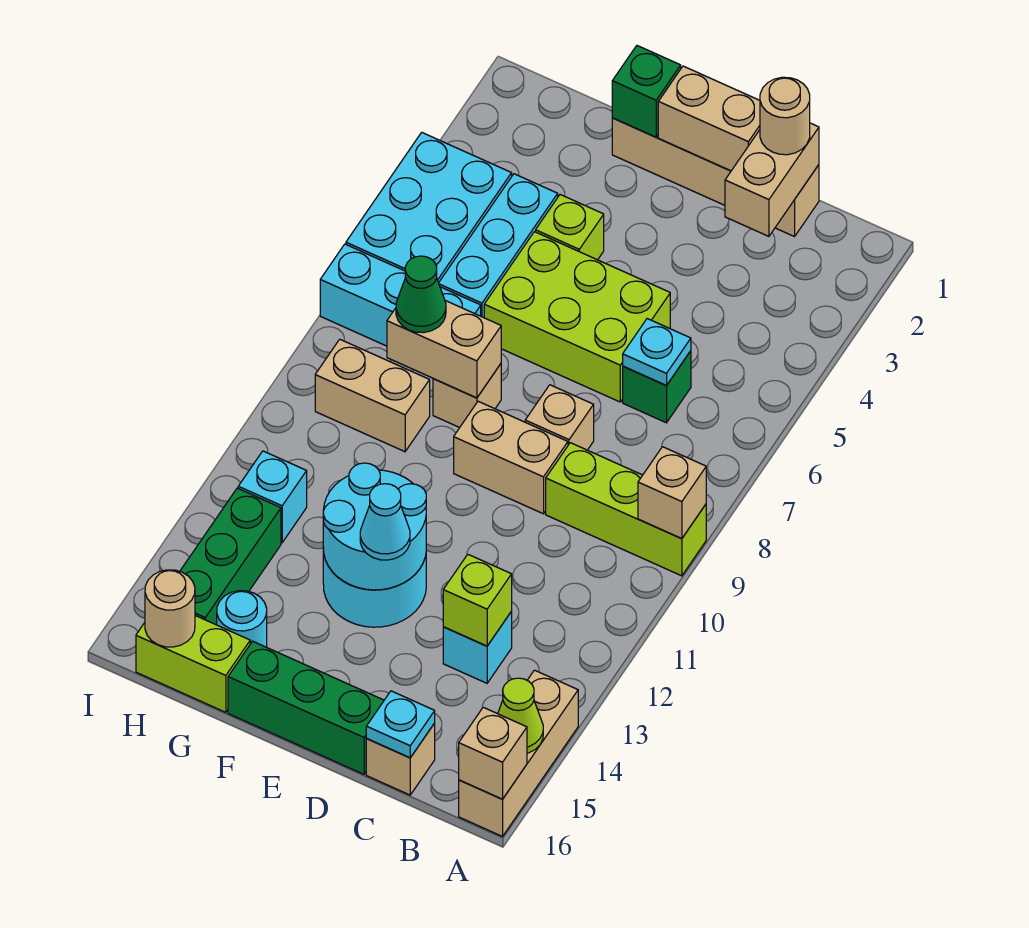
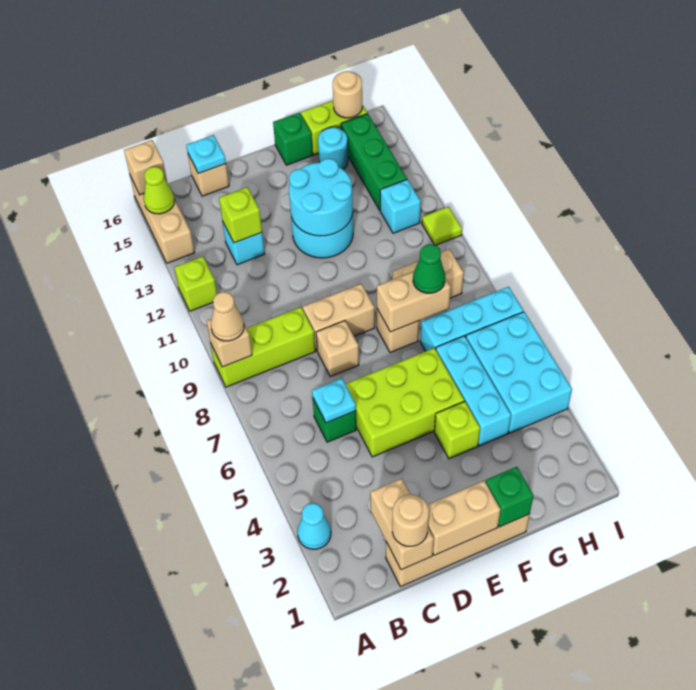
none -> tan 1x1 cone [211,292,244,341]
none -> lime 1x1 brick [174,256,217,311]
green 1x3 brick [228,641,384,774] -> green 1x1 brick [273,112,313,165]
cyan 1x1 cone [360,484,410,560] -> cyan 1x1 cone moved to [297,503,331,549]
none -> lime 1x1 tile [422,207,462,245]

